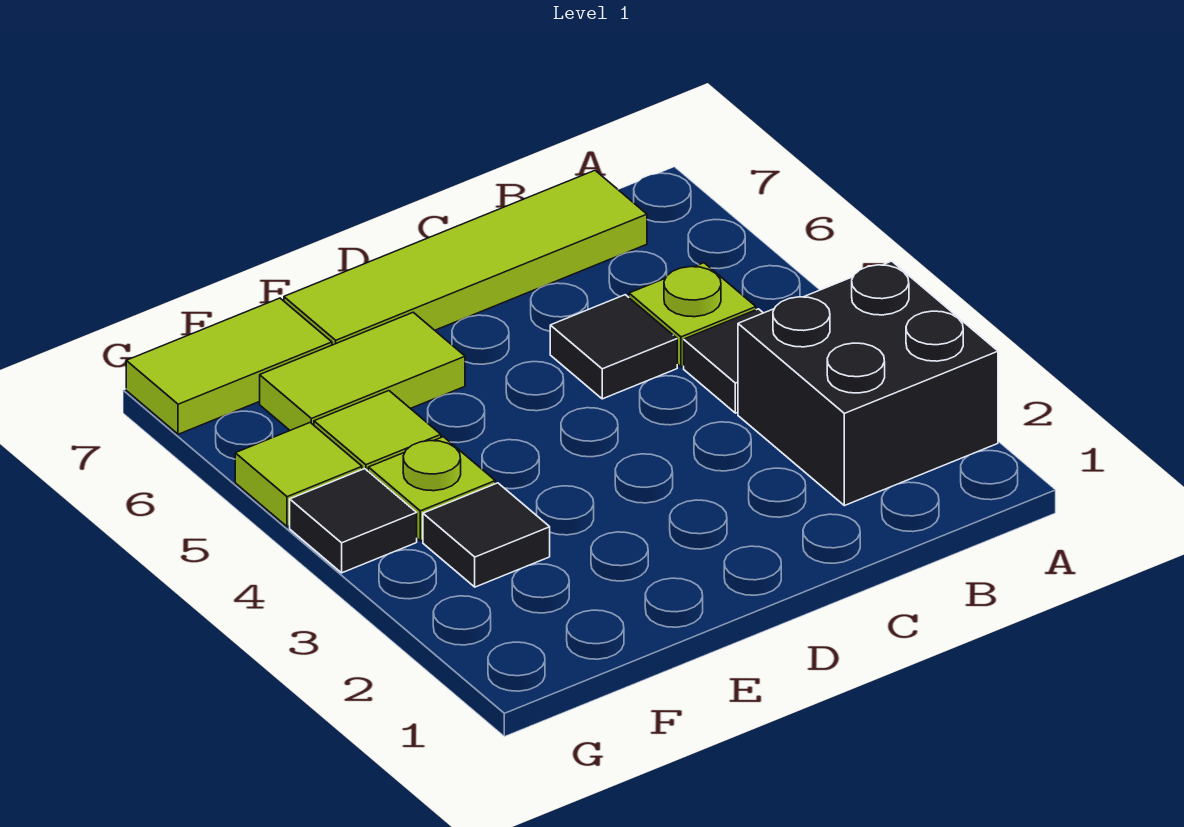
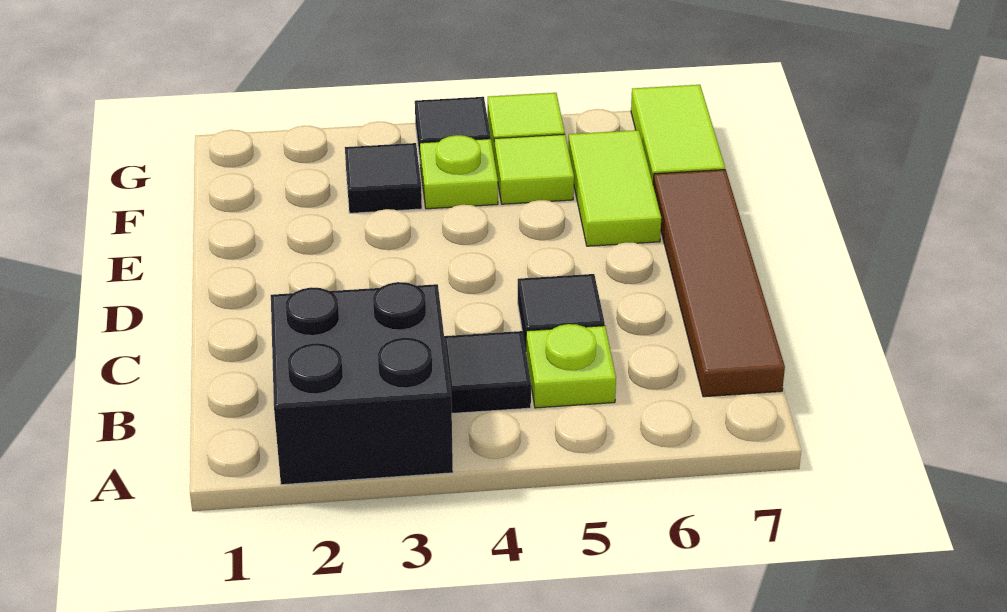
lime 1x4 tile [284,171,647,345] -> brown 1x4 tile [653,170,785,397]

